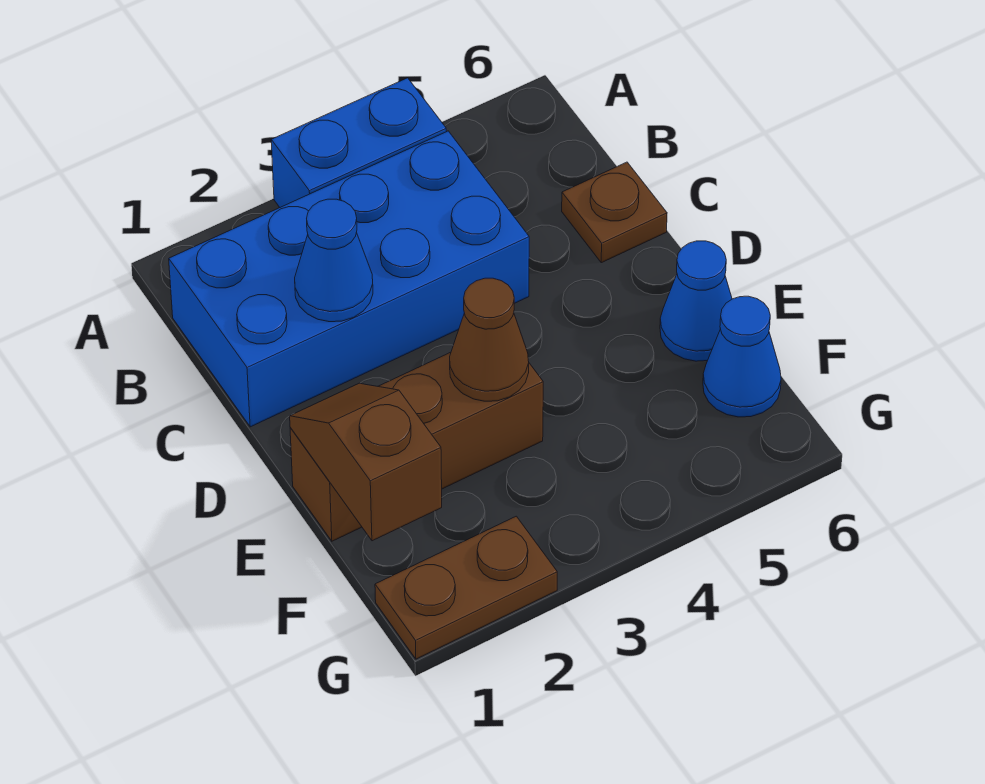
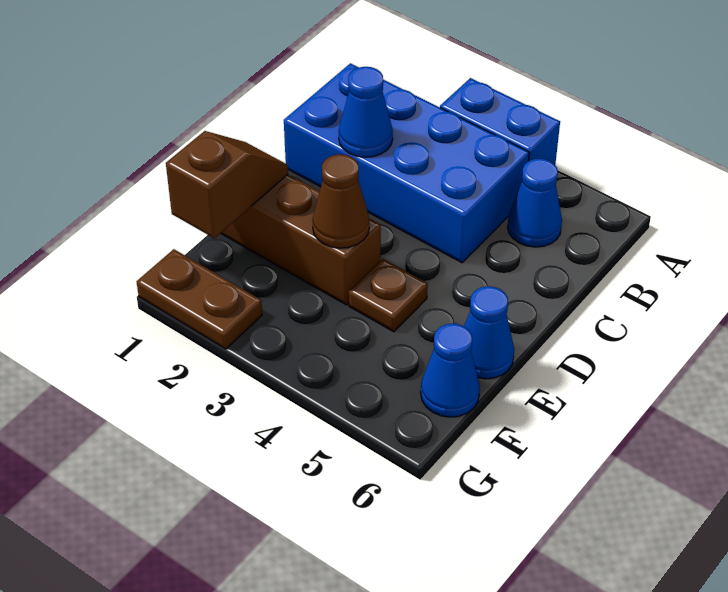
none -> blue 1x1 cone [507,159,562,247]
brown 1x1 plate [562,162,667,263] -> brown 1x1 plate moved to [349,259,428,332]

